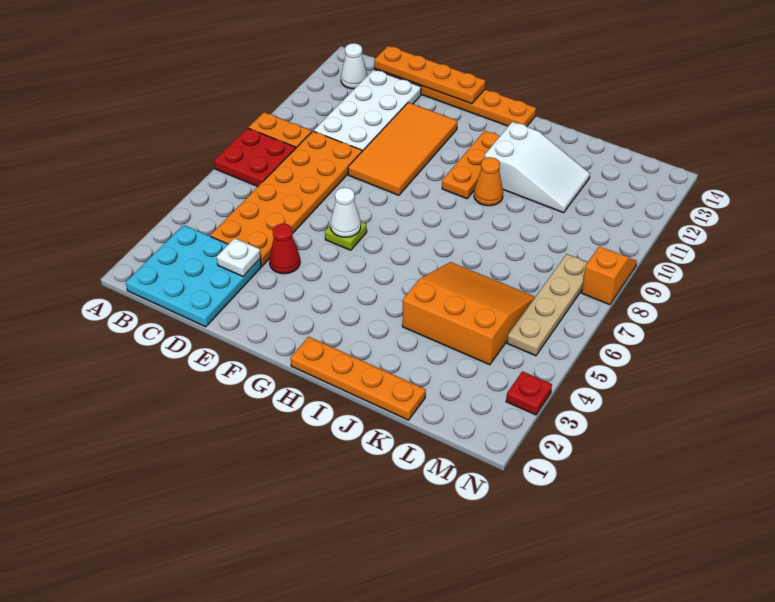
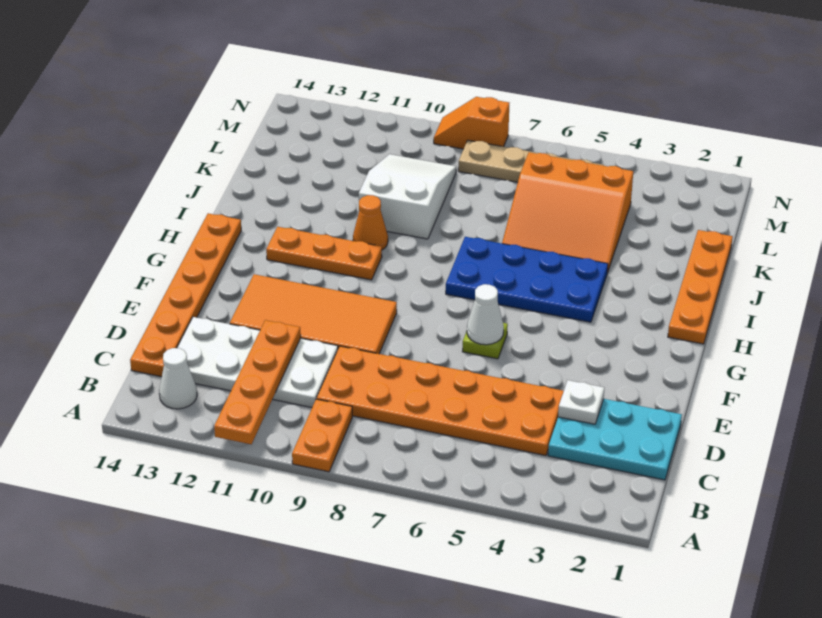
red 2x2 plate [214,128,296,187] -> none
cyan 3x3 plate [126,225,262,327] -> cyan 2x3 plate [548,399,682,480]
orange 1x4 plate [374,46,485,104] -> orange 1x4 plate moved to [214,320,301,444]
red 1x1 cone [269,224,300,274] -> none
none -> blue 2x4 plate [446,237,608,322]
white 2x3 slope [485,122,590,213] -> white 2x3 slope moved to [359,154,456,239]
orange 3x3 slope [402,262,535,365] -> orange 3x3 slope turned to [502,152,633,273]
red 1x1 plate [506,371,552,415] -> none

